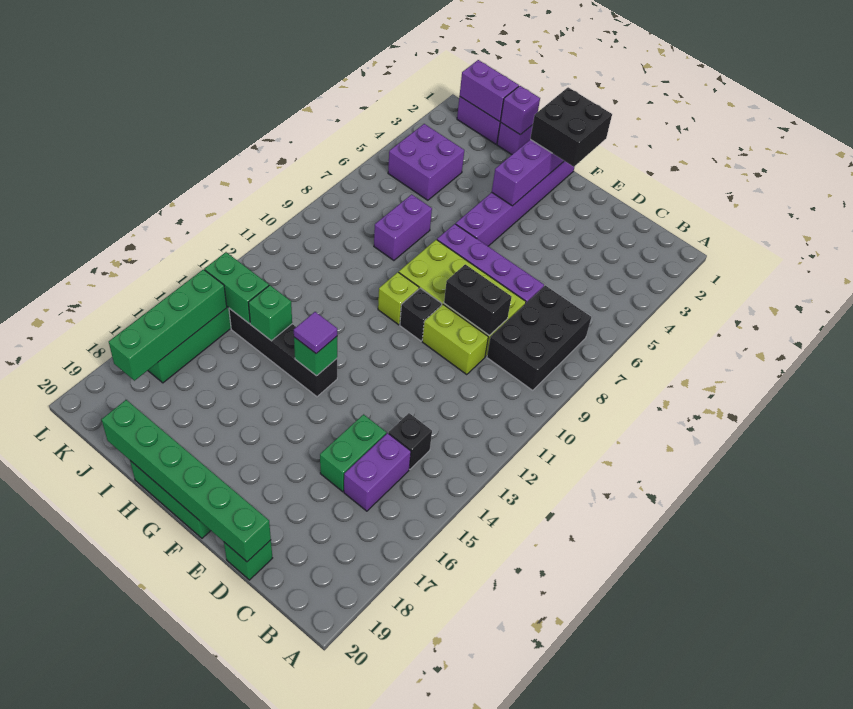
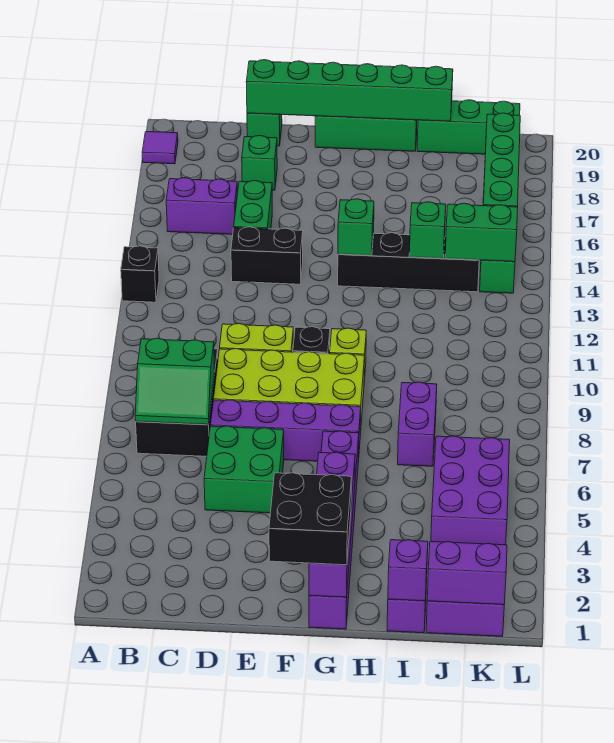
none -> green 2x2 slope [135,338,215,425]
black 1x1 brick [389,413,432,469] -> black 1x1 brick moved to [121,246,159,302]
purple 1x2 brick [344,433,411,511] -> purple 1x2 brick turned to [166,178,238,234]
none -> green 2x2 brick [204,426,284,513]
black 1x2 brick [444,264,512,335] -> black 1x2 brick moved to [231,227,303,284]
none -> green 1x1 brick [242,136,277,190]
purple 1x1 tile [294,312,337,354] -> purple 1x1 tile moved to [142,132,178,164]
none -> green 1x3 brick [417,100,520,154]
purple 2x2 brick [388,124,464,200] -> purple 2x3 brick [431,436,510,545]

